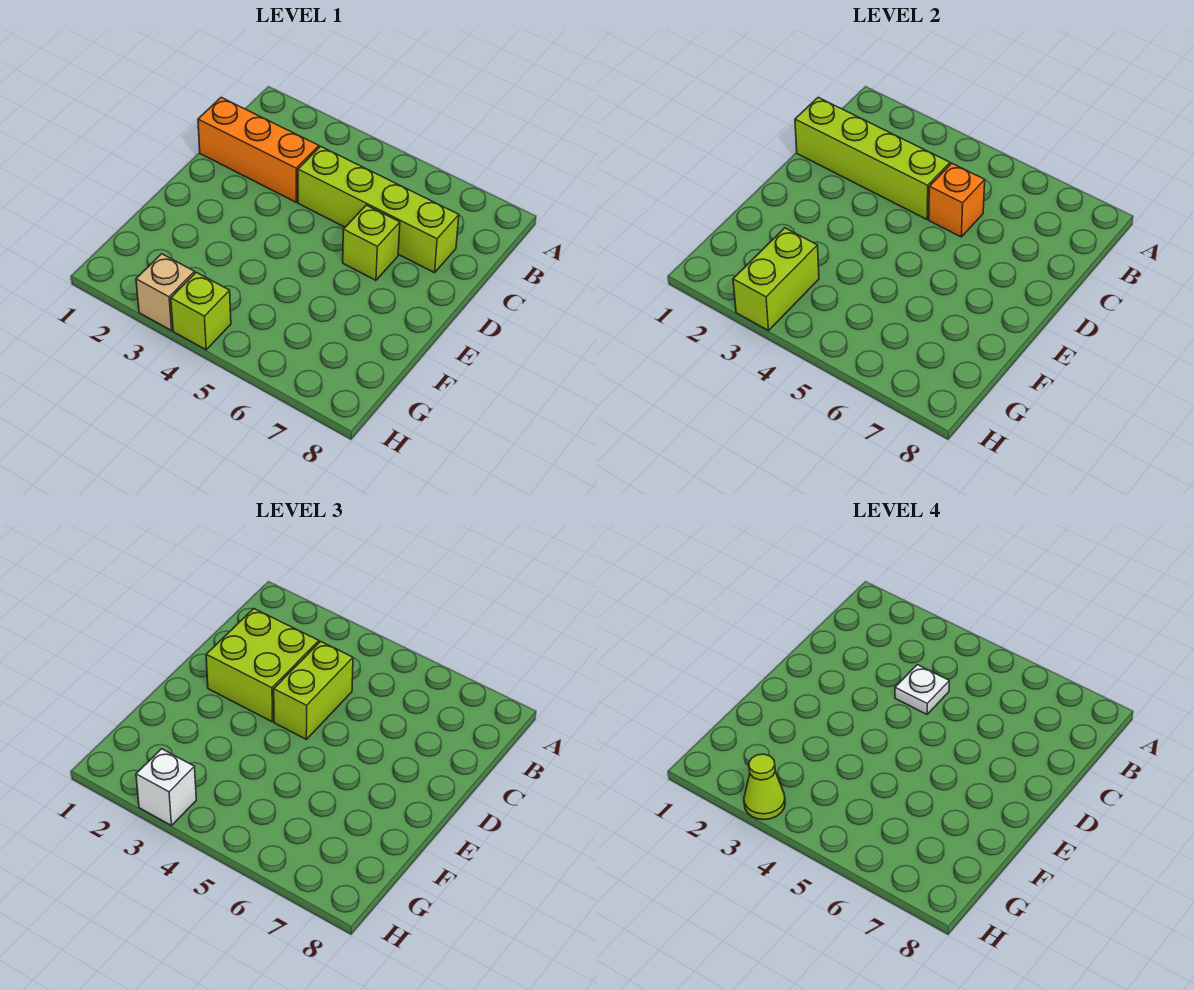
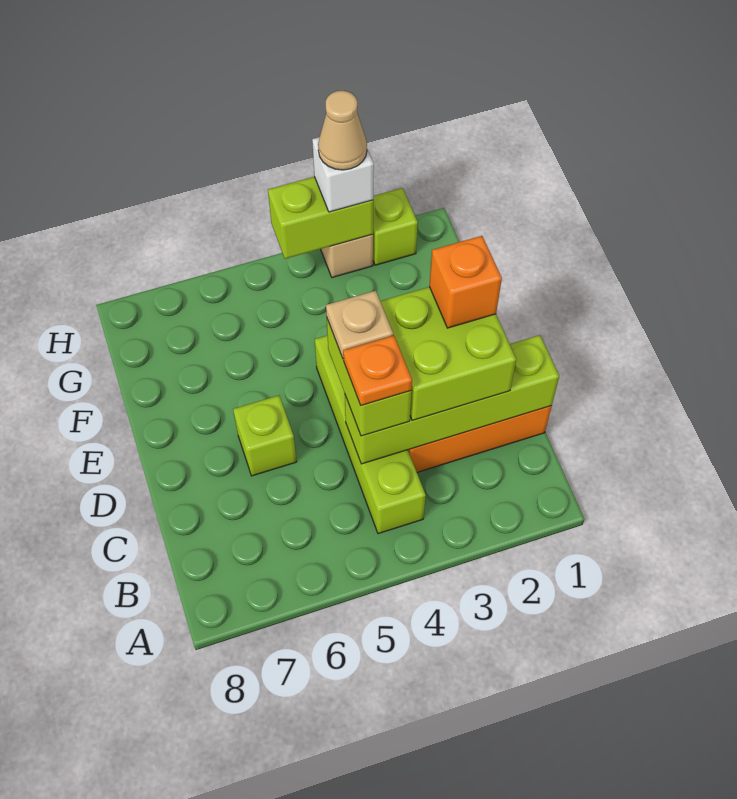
lime 1x4 brick [298,146,459,273] -> lime 1x4 brick turned to [315,335,426,534]
white 1x1 plate [895,665,949,714] -> orange 1x1 plate [343,335,412,406]
orange 1x1 brick [929,163,985,237] -> orange 1x1 brick moved to [429,236,502,328]
none -> tan 1x1 plate [326,291,393,359]
lime 1x2 brick [733,228,819,331] -> lime 1x2 brick turned to [268,177,373,259]
lime 1x1 cone [744,754,785,820] -> tan 1x1 cone [318,91,367,170]
lime 1x1 brick [171,272,231,350] -> lime 1x1 brick moved to [373,188,418,265]

